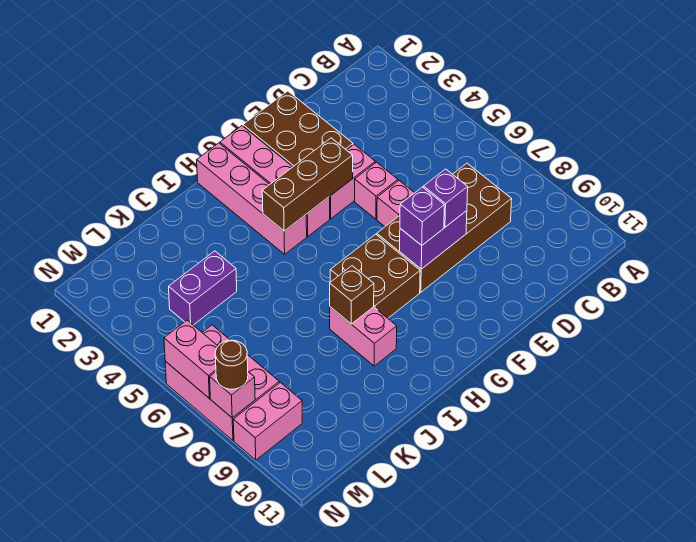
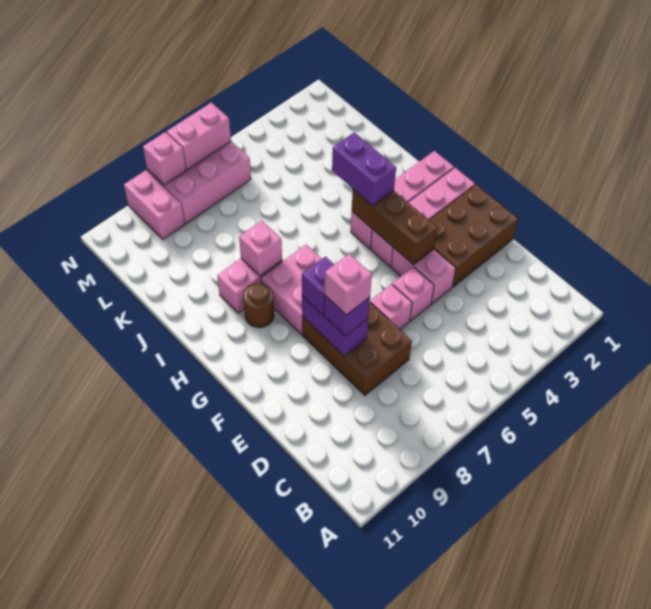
brown 2x4 brick [377,163,512,292] -> brown 2x3 brick [302,303,412,395]
none -> pink 1x1 brick [324,254,372,315]
brown 2x2 brick [330,234,420,318] -> pink 2x2 brick [261,245,322,335]
brown 1x1 brick [330,266,374,324] -> pink 1x1 brick [239,221,282,276]
purple 1x2 brick [169,251,237,325] -> purple 1x2 brick moved to [332,132,396,206]
brown 1x1 round brick [215,340,248,389] -> brown 1x1 round brick moved to [243,283,274,328]

